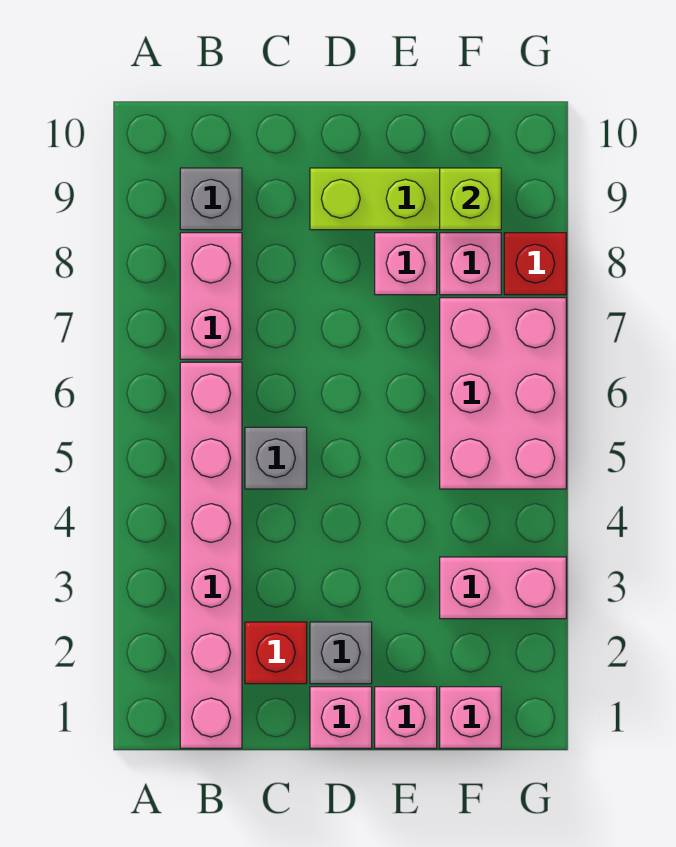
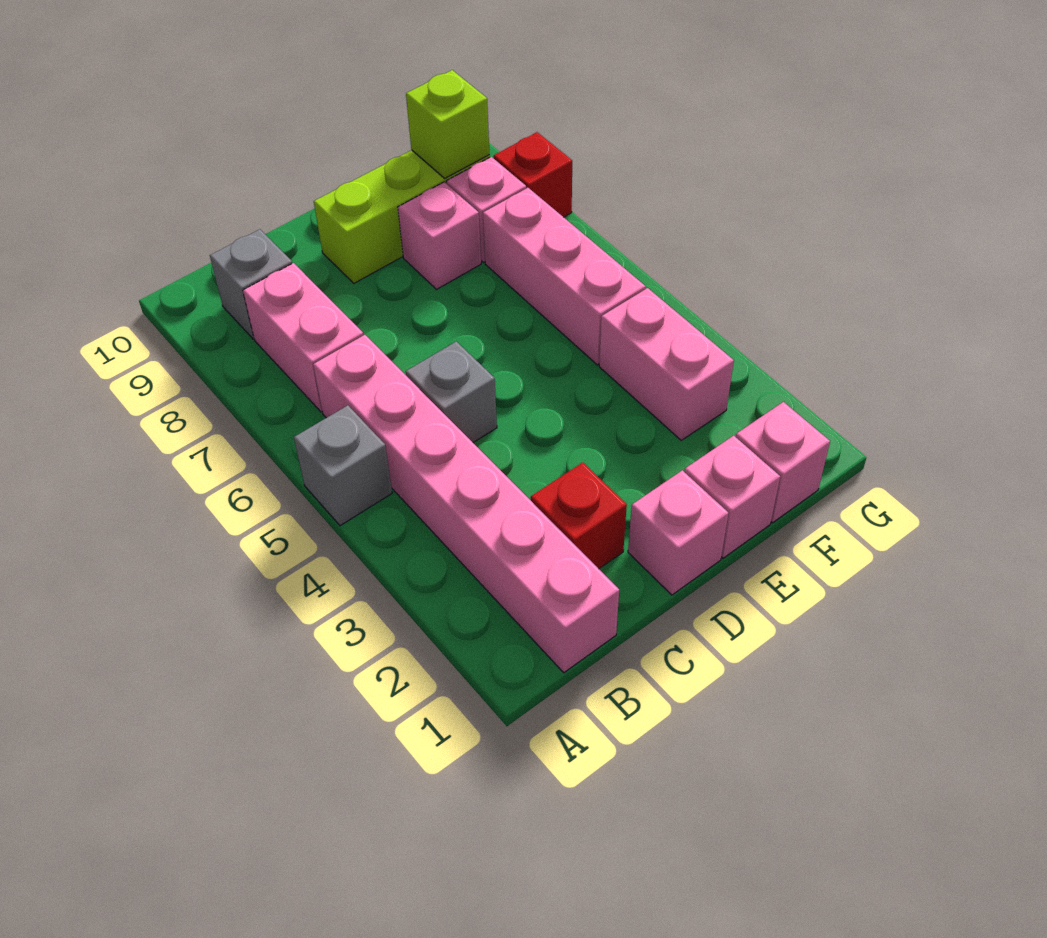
grey 1x1 brick [310,622,372,684] -> grey 1x1 brick moved to [294,405,392,526]
pink 1x2 brick [440,557,566,619] -> pink 1x2 brick turned to [599,288,734,440]
pink 2x3 brick [440,298,566,489] -> pink 1x3 brick [483,188,646,365]

